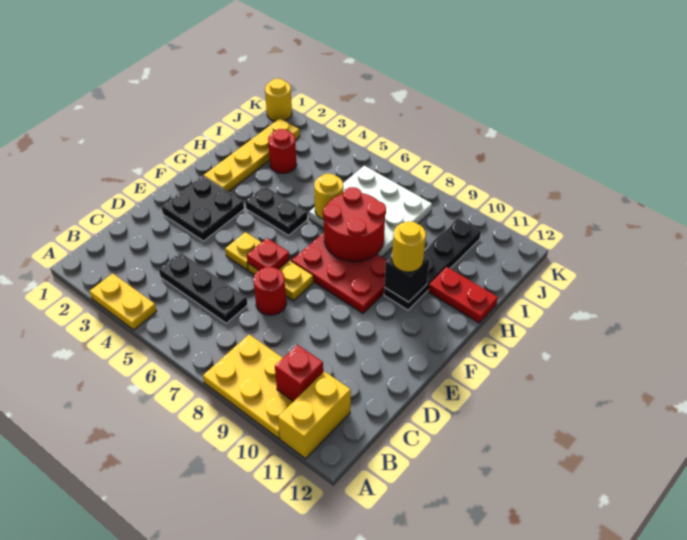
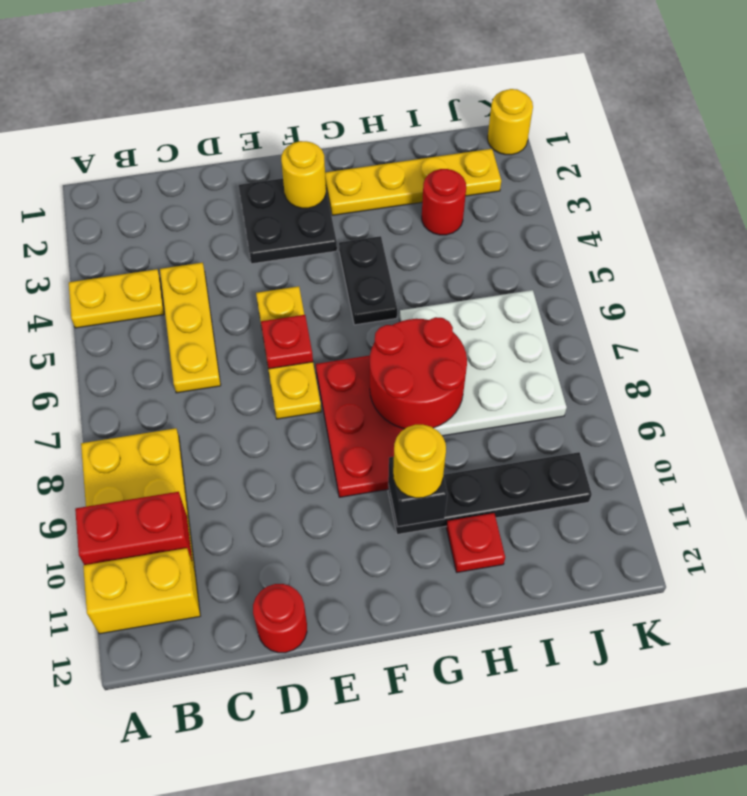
yellow 1x2 plate [90,273,157,330] -> yellow 1x2 plate turned to [69,269,164,328]
red 1x1 brick [275,345,323,402] -> red 1x2 brick [75,492,192,565]
black 1x3 plate [159,252,247,323] -> yellow 1x3 plate [160,263,221,393]
red 1x1 round brick [253,267,286,315] -> red 1x1 round brick moved to [253,584,307,653]
yellow 1x1 round brick [314,174,343,219] -> yellow 1x1 round brick moved to [281,141,326,208]
red 1x2 plate [428,267,498,323] -> red 1x1 plate [446,513,505,572]

